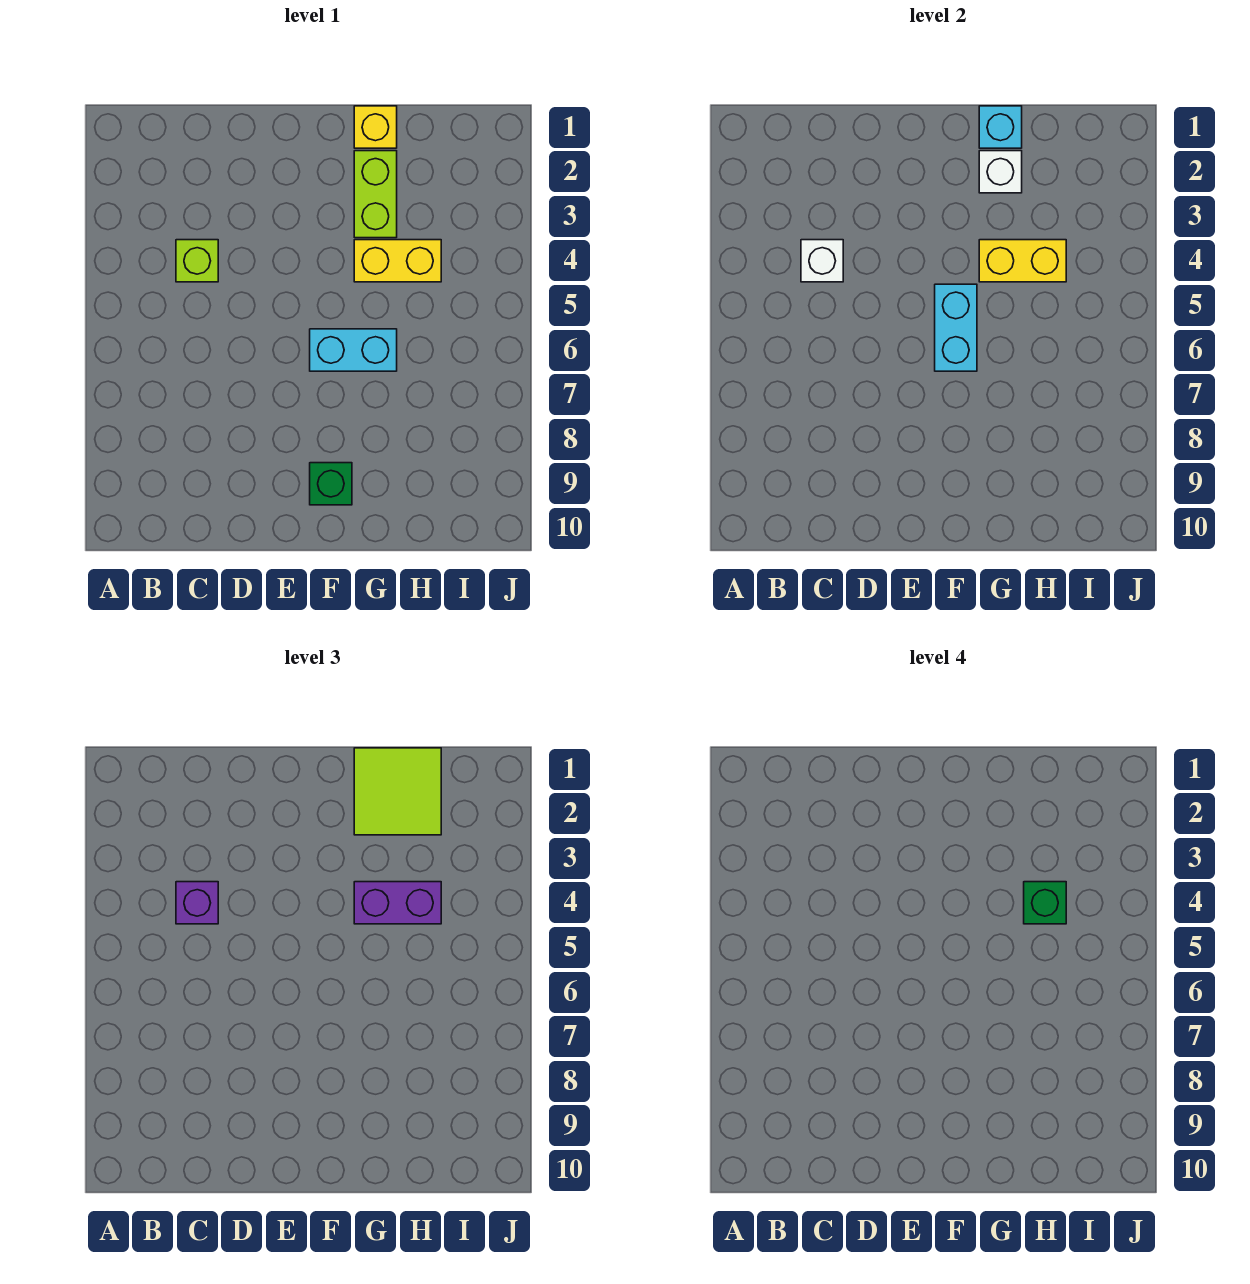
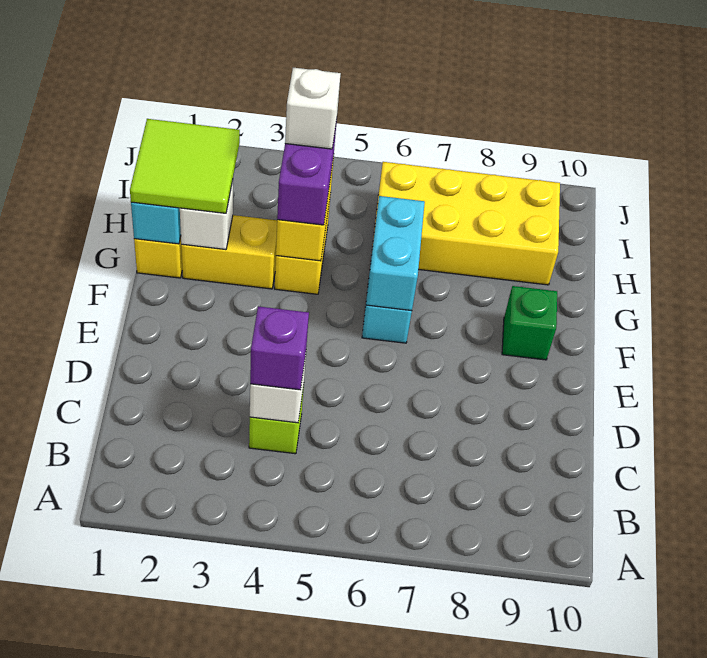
cyan 1x2 brick [935,284,977,371] -> cyan 1x2 brick turned to [366,196,425,311]
lime 1x2 brick [354,151,397,238] -> yellow 1x2 brick [181,215,277,289]
green 1x1 brick [1024,882,1066,924] -> white 1x1 brick [285,68,341,149]
none -> yellow 2x4 brick [372,162,560,285]

